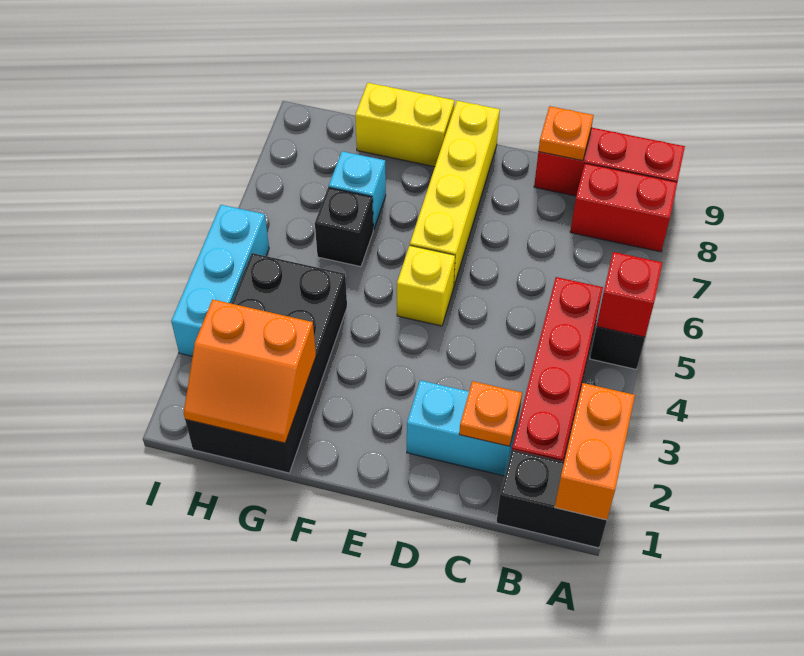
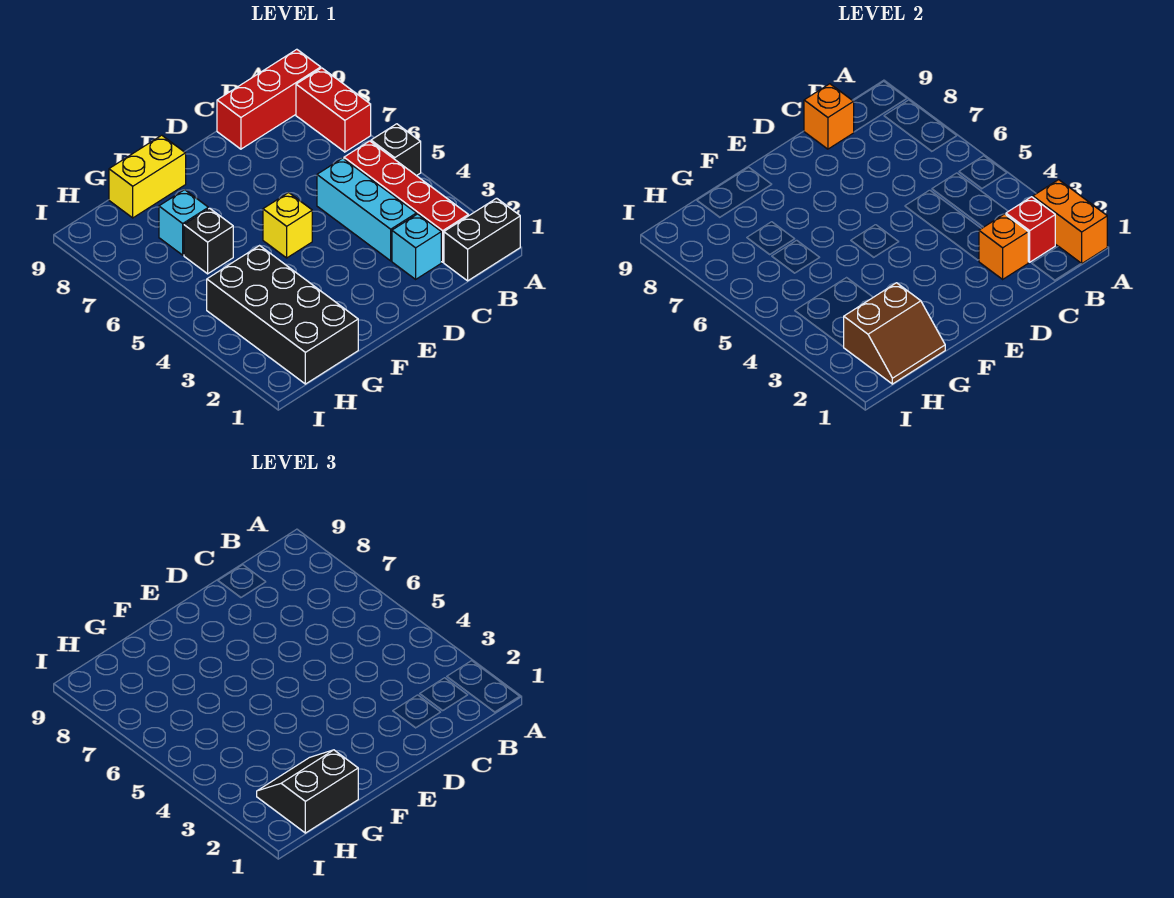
red 1x1 brick [597,252,662,337] -> red 1x1 brick moved to [1006,197,1055,262]
red 1x2 brick [570,163,677,252] -> red 1x2 brick turned to [296,68,371,152]
cyan 1x2 brick [407,380,520,476] -> cyan 1x1 brick [392,214,441,279]
orange 1x1 plate [459,381,522,446] -> orange 1x1 brick [979,214,1028,279]
orange 1x1 plate [538,106,594,161] -> orange 1x1 brick [804,84,854,149]
yellow 1x4 brick [410,101,500,286] -> none
orange 2x2 slope [184,300,316,443] -> brown 2x2 slope [844,283,945,384]
none -> black 2x2 slope [257,750,358,833]
cyan 1x3 brick [171,205,269,356] -> cyan 1x3 brick moved to [317,158,416,261]

